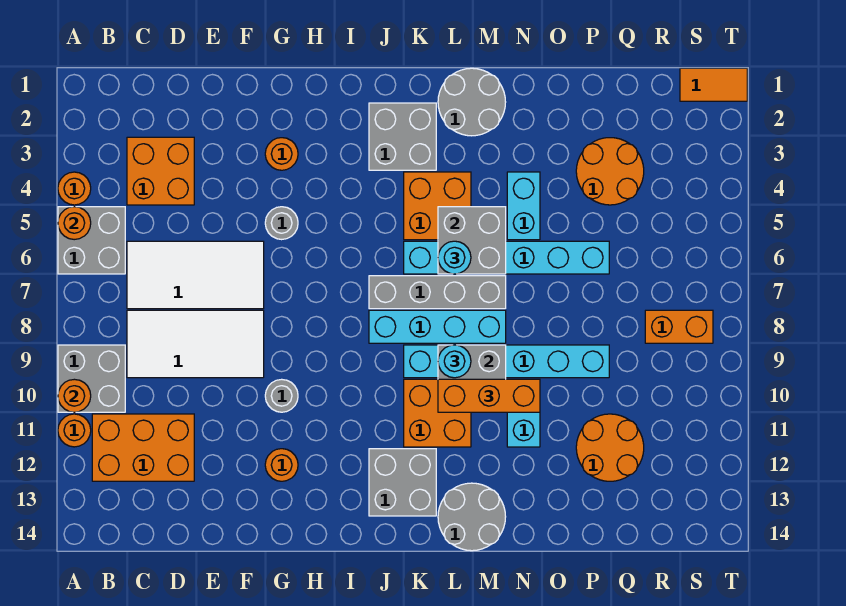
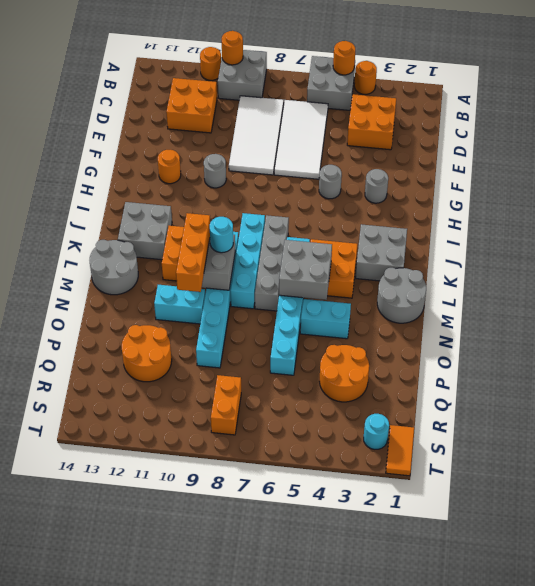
orange 2x3 brick [92,414,194,481] -> orange 2x2 brick [166,78,217,133]
orange 1x1 round brick [265,138,298,170] -> grey 1x1 round brick [365,169,388,203]
cyan 1x1 round brick [438,241,471,274] -> cyan 1x1 round brick moved to [364,414,389,449]

